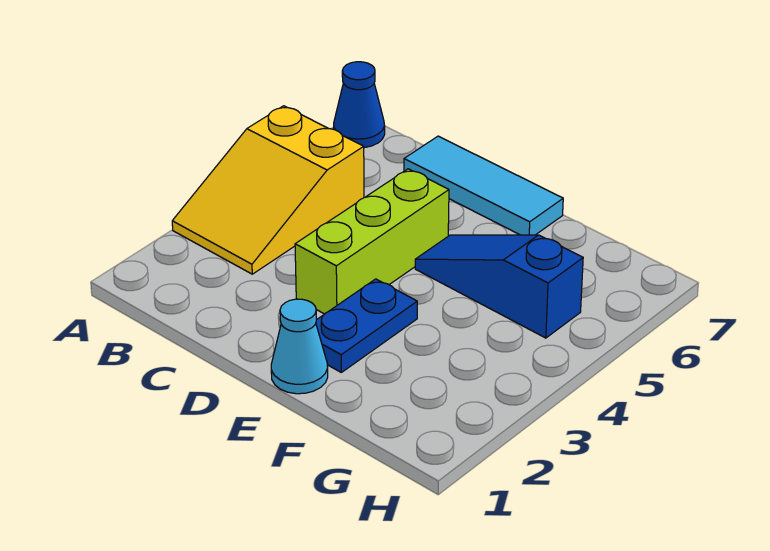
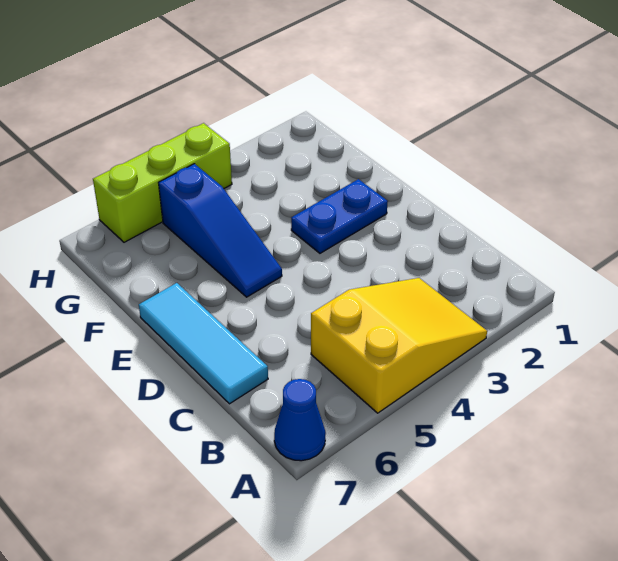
lime 1x3 brick [295,169,449,314] -> lime 1x3 brick moved to [93,123,232,242]
cyan 1x1 cone [271,299,328,394] -> none

